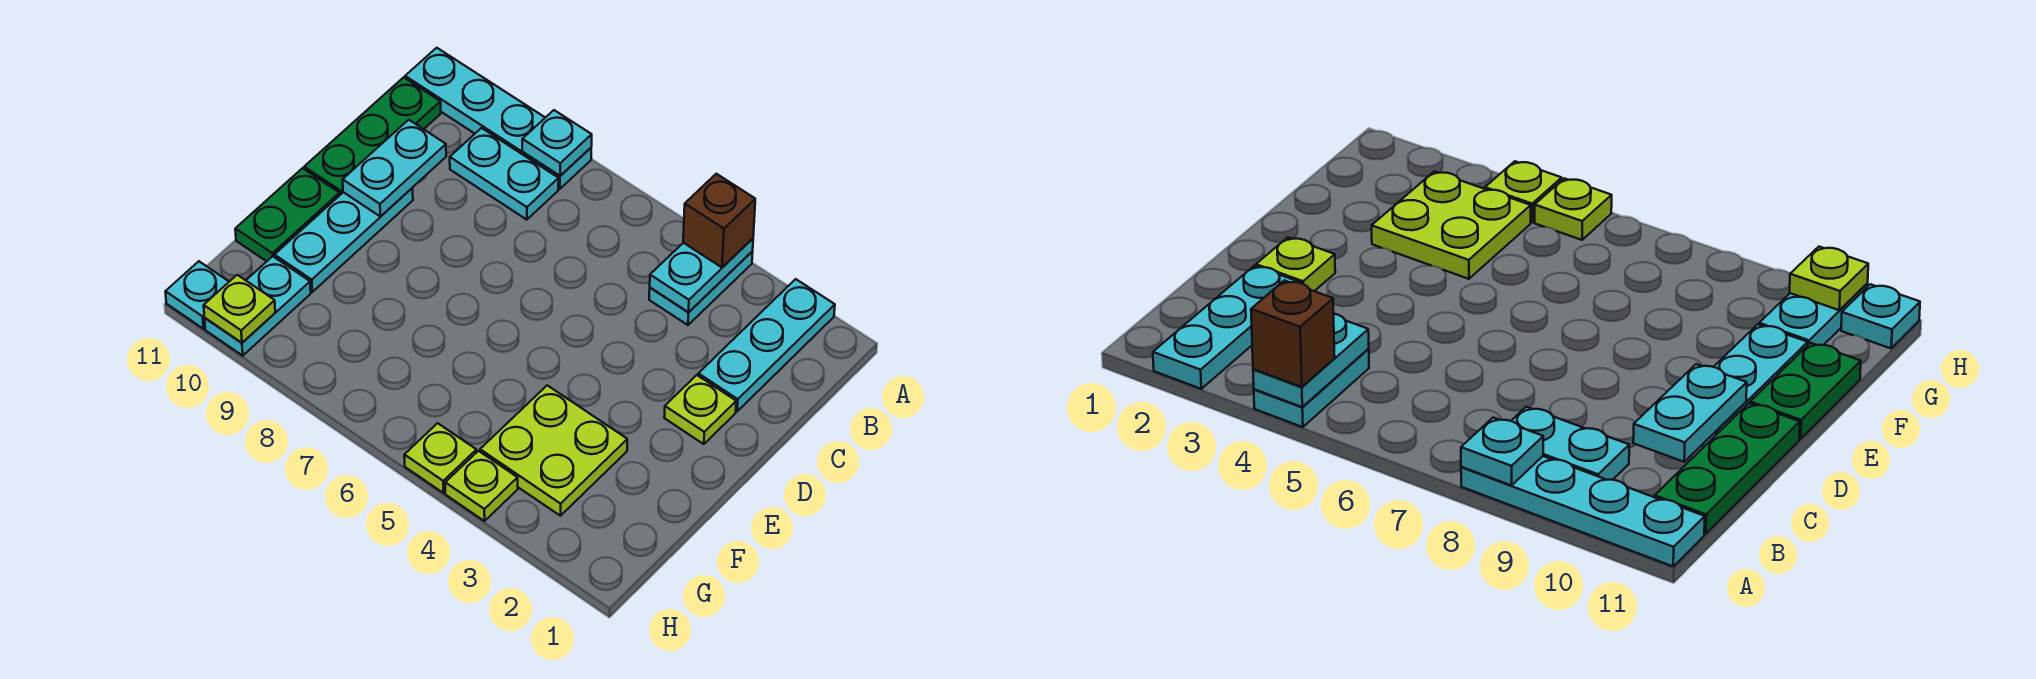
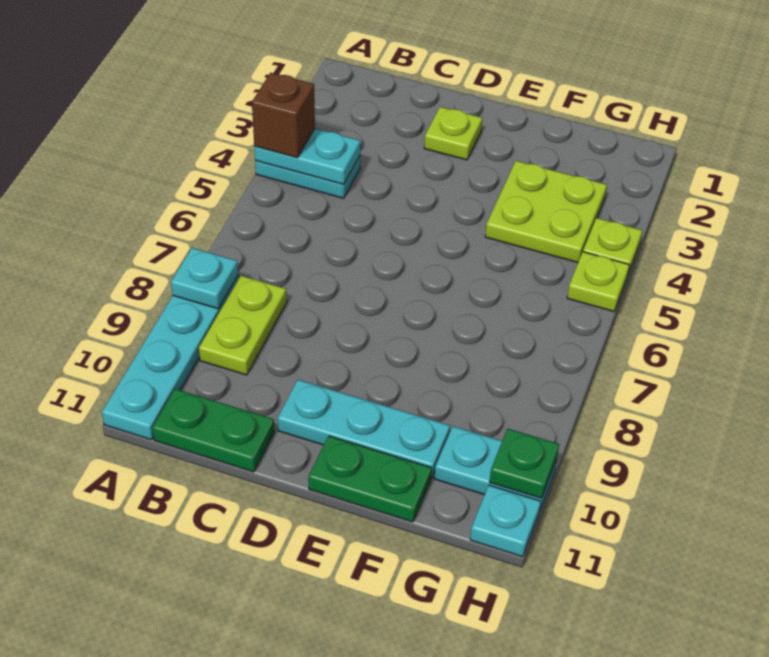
cyan 1x3 plate [698,279,835,411] -> none
cyan 1x2 plate [450,128,559,220] -> lime 1x2 plate [199,276,287,375]
green 1x3 plate [304,77,441,195] -> green 1x2 plate [152,389,275,472]
cyan 1x2 plate [343,120,446,217] -> none
lime 1x1 plate [204,275,275,343] -> green 1x1 plate [490,429,559,498]

